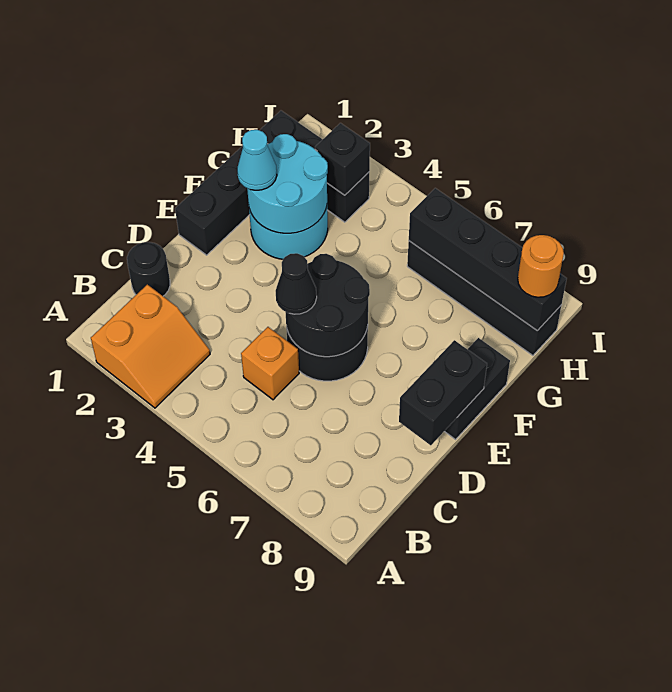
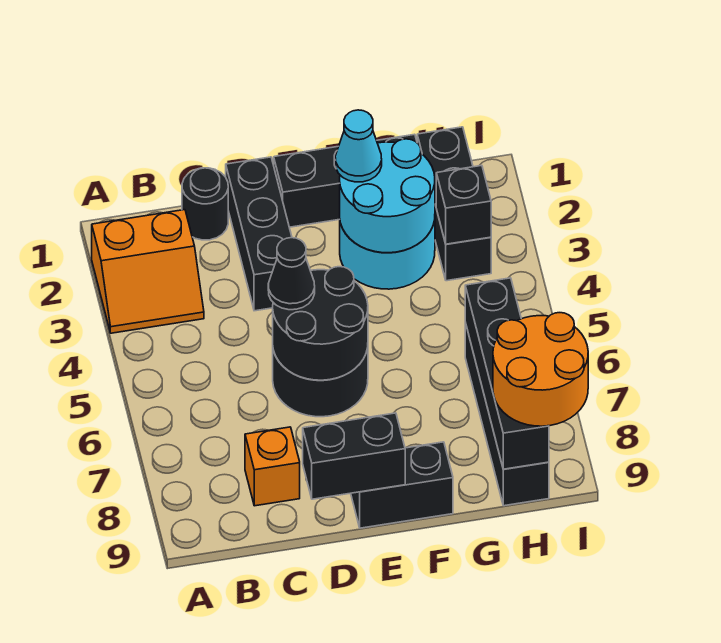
orange 1x1 brick [241,327,299,400] -> orange 1x1 brick moved to [245,427,300,506]
none -> black 1x3 brick [226,157,292,311]
orange 1x1 round brick [518,235,564,297] -> orange 2x2 round brick [493,313,588,426]

